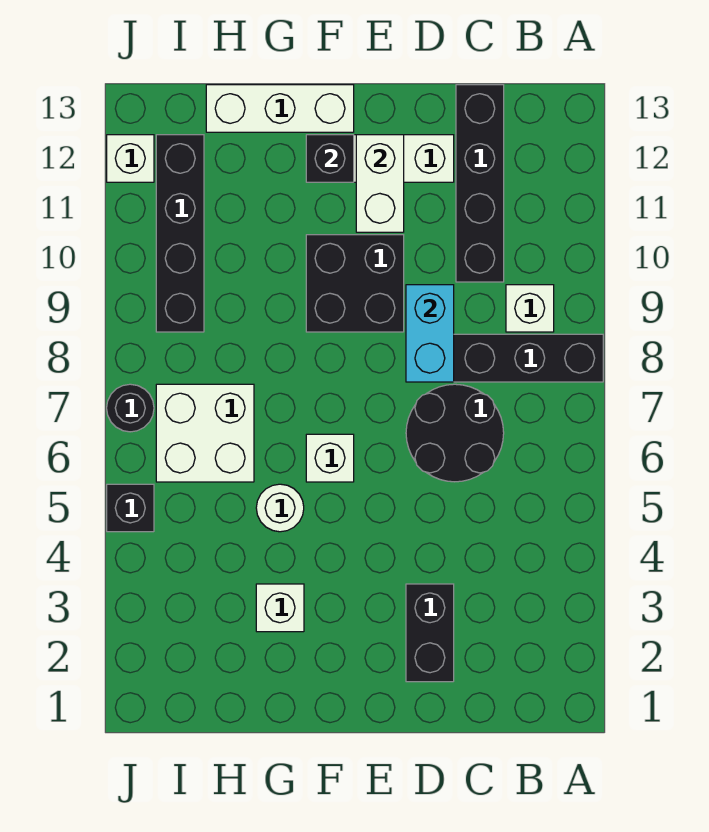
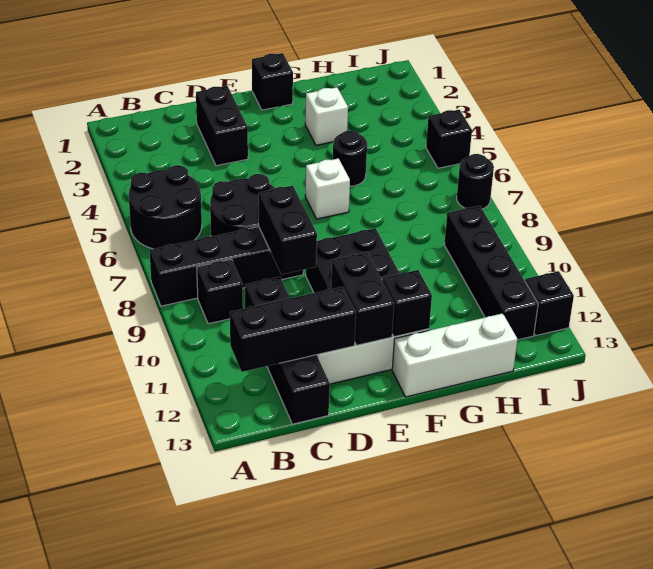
none -> black 2x2 round brick [129,165,202,249]
white 1x1 brick [506,285,554,332] -> black 1x1 brick [197,259,243,324]
none -> black 1x3 brick [230,287,356,372]
cyan 1x2 brick [406,285,454,382] -> black 1x2 brick [259,186,317,275]
white 1x2 brick [356,135,404,232] -> black 1x2 brick [331,252,394,345]
none -> black 1x1 brick [252,53,293,110]
white 1x1 round brick [256,484,304,532] -> black 1x1 round brick [333,131,367,186]
white 2x2 brick [156,384,254,482] -> none
white 1x1 brick [107,135,154,182] -> black 1x1 brick [525,271,574,336]

